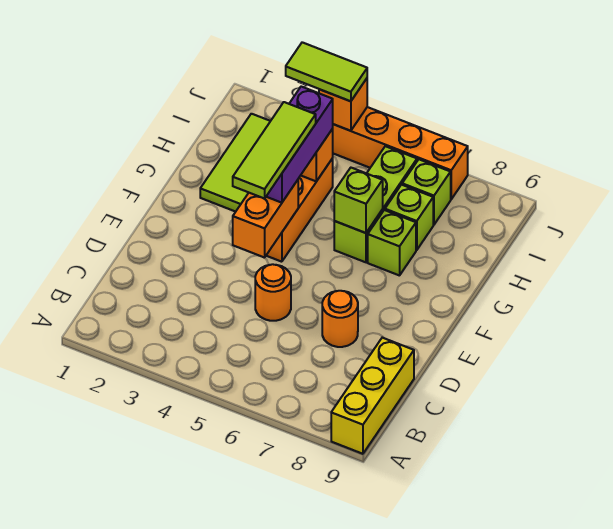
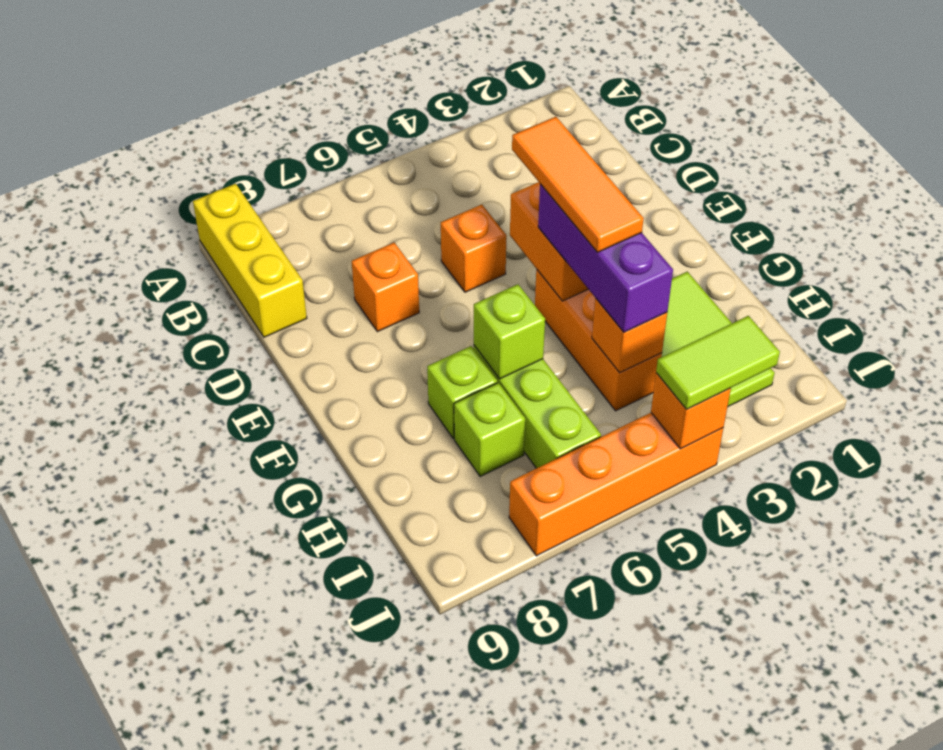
orange 1x1 round brick [255,264,291,321] -> orange 1x1 brick [441,205,506,292]
orange 1x1 round brick [322,291,358,347] -> orange 1x1 brick [352,243,419,332]
lime 1x3 tile [233,102,316,199] -> orange 1x3 tile [512,117,644,252]
lime 1x1 brick [402,159,451,225] -> none

